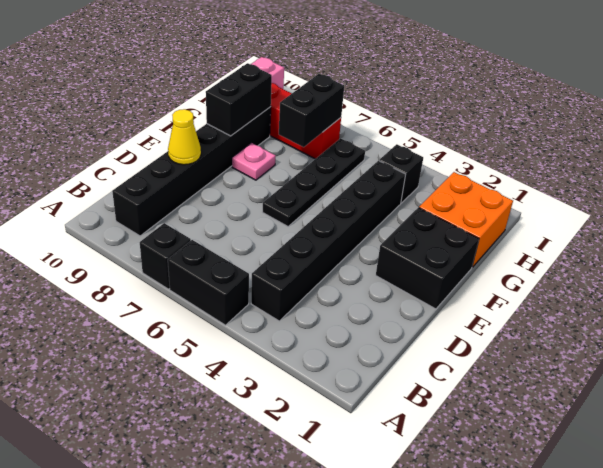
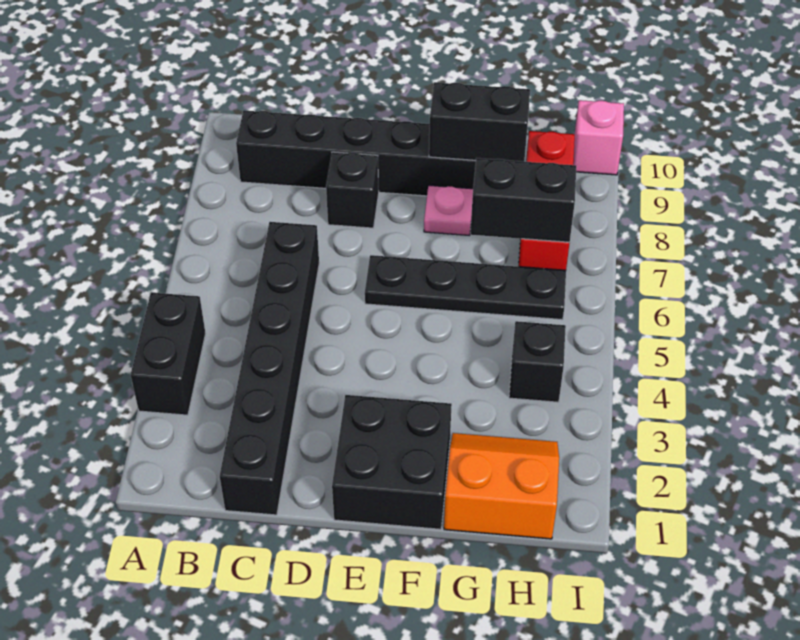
black 1x2 brick [168,240,249,325] -> black 1x2 brick moved to [131,292,206,415]
black 1x1 brick [140,223,191,289] -> black 1x1 brick moved to [326,152,379,228]
black 1x6 brick [251,160,406,321] -> black 1x6 brick turned to [220,222,319,515]
yellow 1x1 cone [168,109,201,165] -> none
orange 2x2 brick [419,172,513,267] -> orange 2x2 slope [444,433,559,539]

